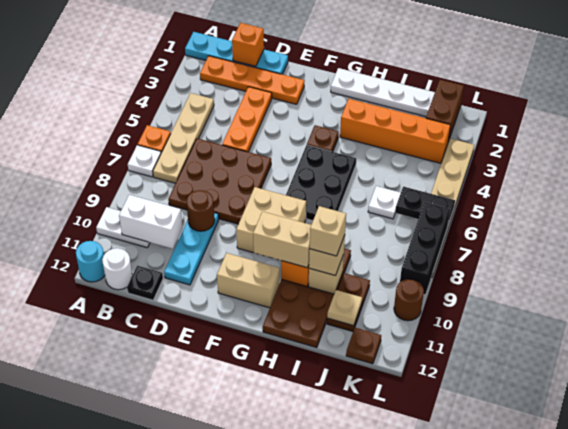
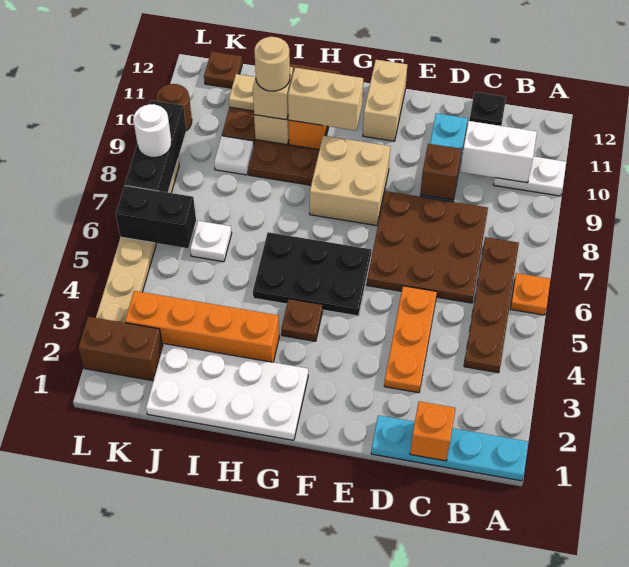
white 1x1 plate [128,145,161,177] -> white 1x1 plate moved to [214,136,254,175]
cyan 1x1 round brick [76,241,105,282] -> none
orange 1x4 plate [200,56,305,104] -> none
tan 1x4 plate [153,93,214,183] -> brown 1x4 plate [464,237,519,373]
white 1x1 round brick [102,248,132,290] -> white 1x1 round brick moved to [133,104,171,157]
brown 1x1 round brick [186,190,215,231] -> brown 1x1 brick [420,144,462,200]
tan 1x2 brick [217,253,280,308] -> tan 1x2 brick turned to [363,60,407,141]
white 1x4 plate [331,68,435,116] -> white 2x4 plate [146,344,308,440]
black 2x3 plate [286,145,356,221] -> black 2x3 plate turned to [253,232,371,316]
tan 1x1 brick [310,206,346,256] -> tan 1x1 round brick [254,37,290,91]
brown 1x2 brick [426,80,464,142] -> brown 1x2 brick turned to [78,317,163,381]
black 1x2 plate [395,187,455,224] -> black 1x2 brick [116,186,196,248]

